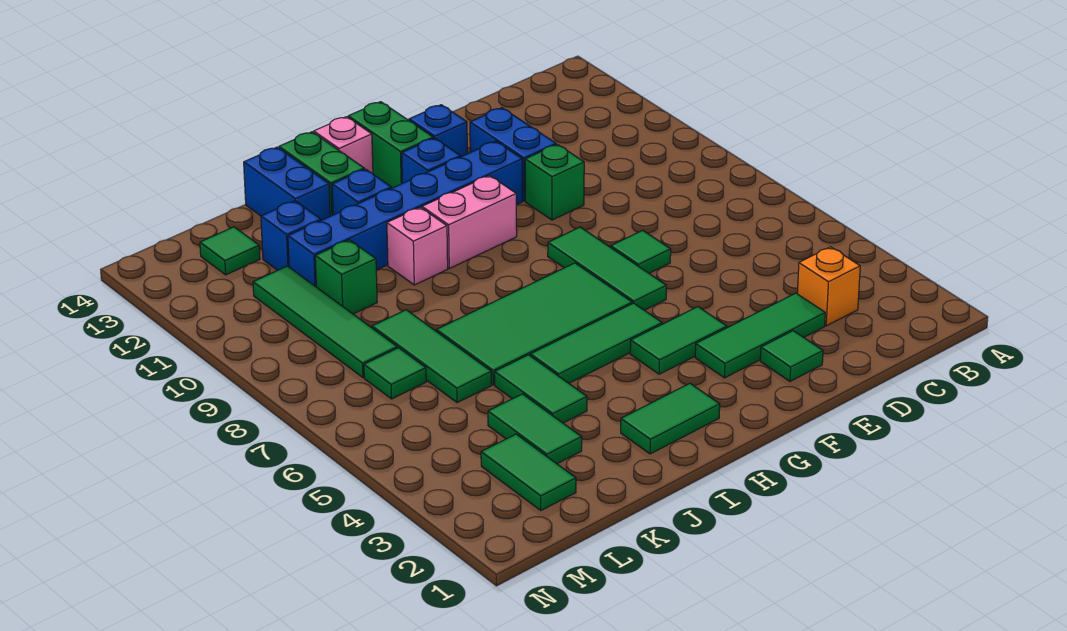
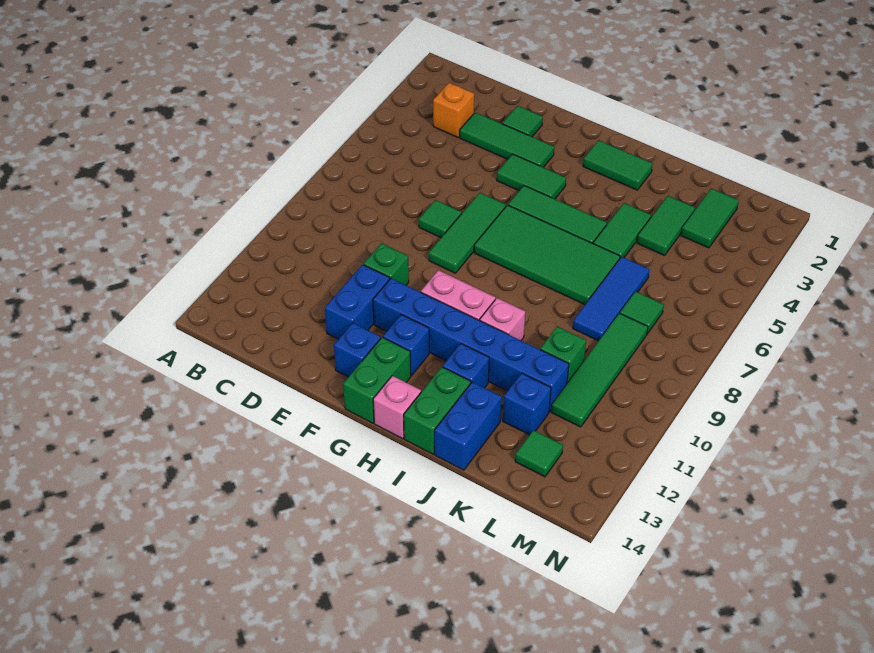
green 1x3 tile [372,310,492,403] -> blue 1x3 tile [573,257,650,341]

